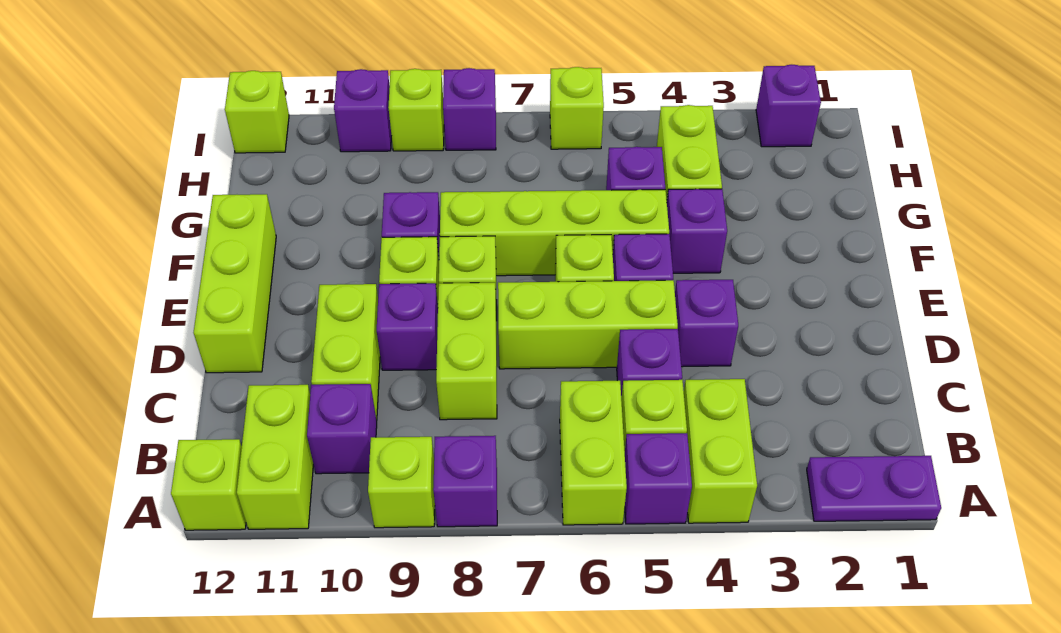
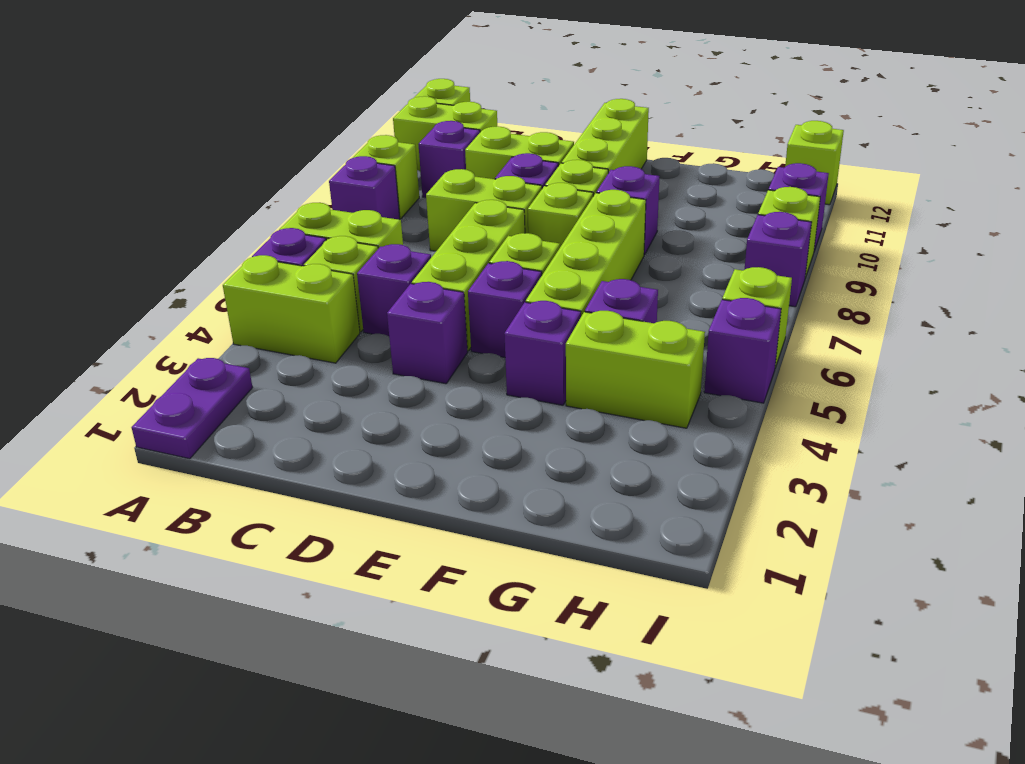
lime 1x3 brick [194,194,276,373] -> lime 1x3 brick turned to [562,99,649,173]
purple 1x1 brick [756,65,821,147] -> purple 1x1 brick moved to [704,298,781,403]

